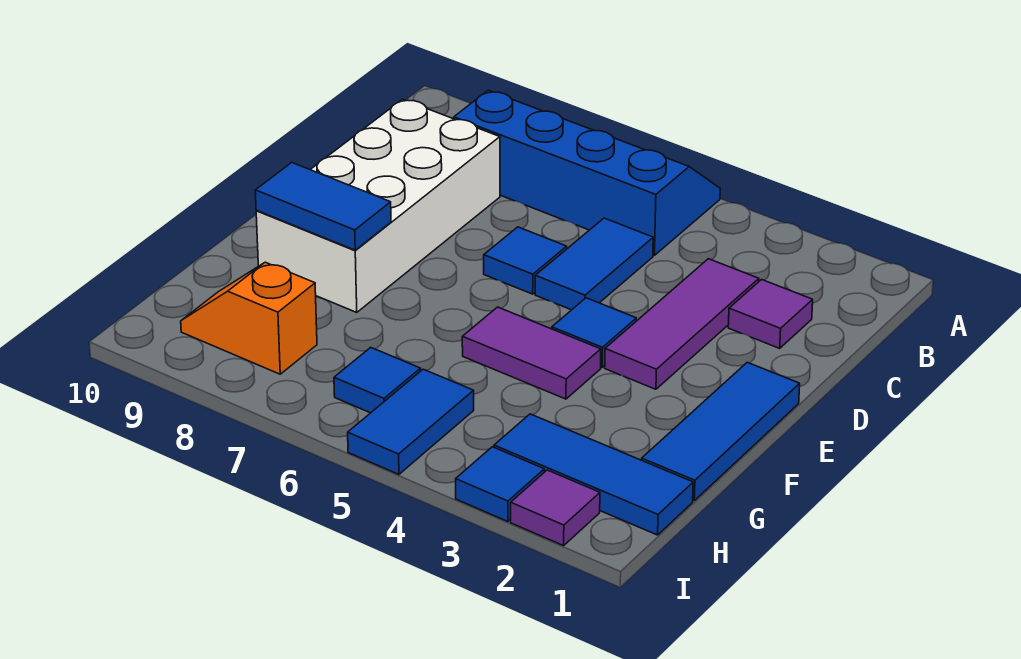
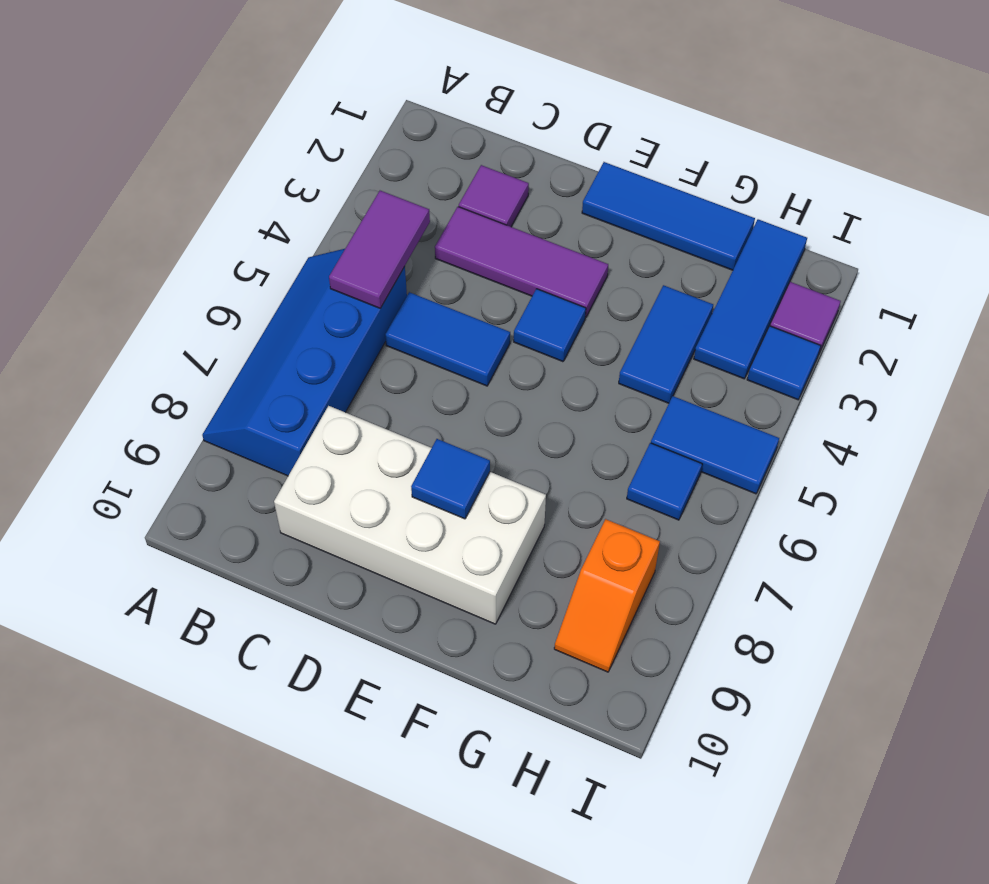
blue 1x1 tile [484,227,567,294] -> blue 1x1 tile moved to [411,439,490,519]
purple 1x2 tile [462,307,601,399] -> purple 1x2 tile moved to [329,191,430,308]
blue 1x2 tile [255,163,391,250] -> blue 1x2 tile moved to [619,285,713,403]

